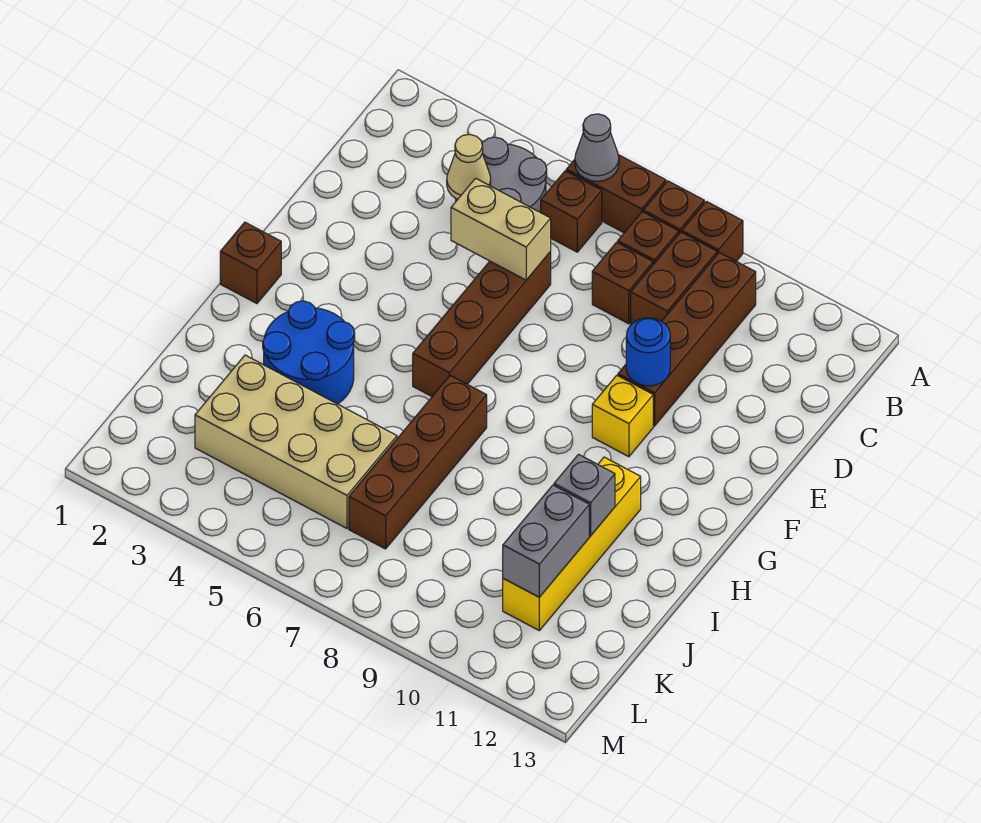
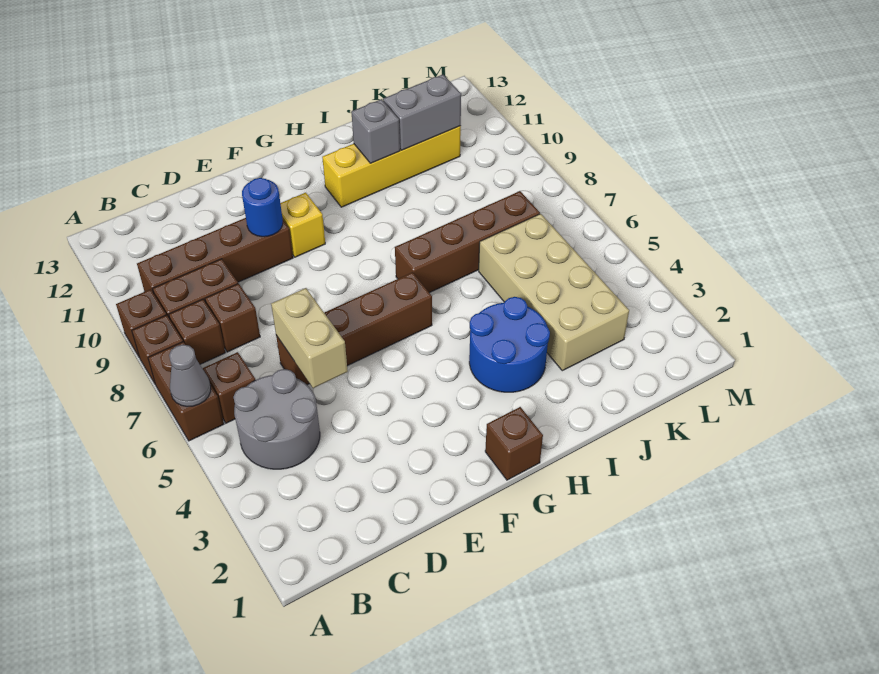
tan 1x1 cone [447,134,491,199] -> none

